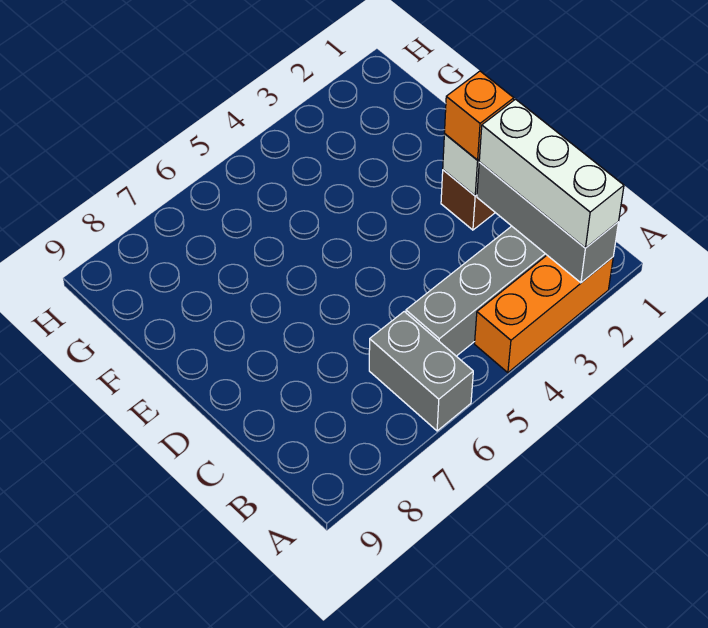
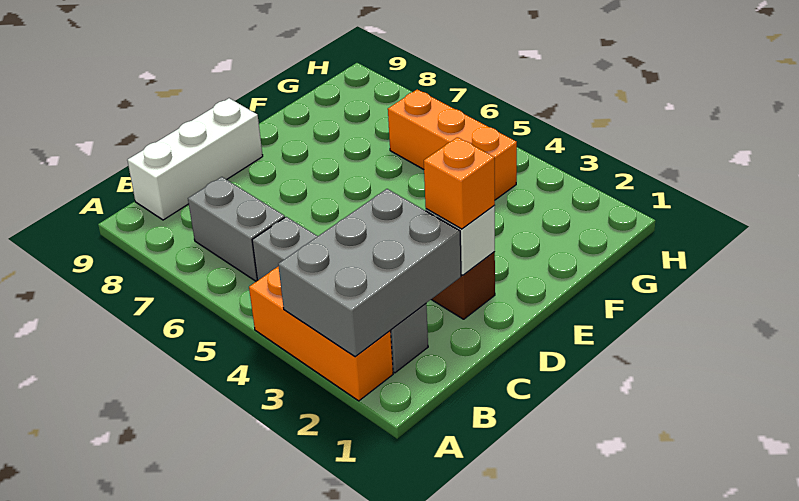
grey 1x3 brick [477,162,618,283] -> grey 2x3 brick [278,189,461,357]
white 1x3 brick [479,99,624,248] -> white 1x3 brick moved to [127,98,263,220]
grey 1x2 brick [369,312,473,431] -> grey 1x2 brick turned to [188,177,285,281]
none -> orange 1x3 brick [388,90,517,200]

